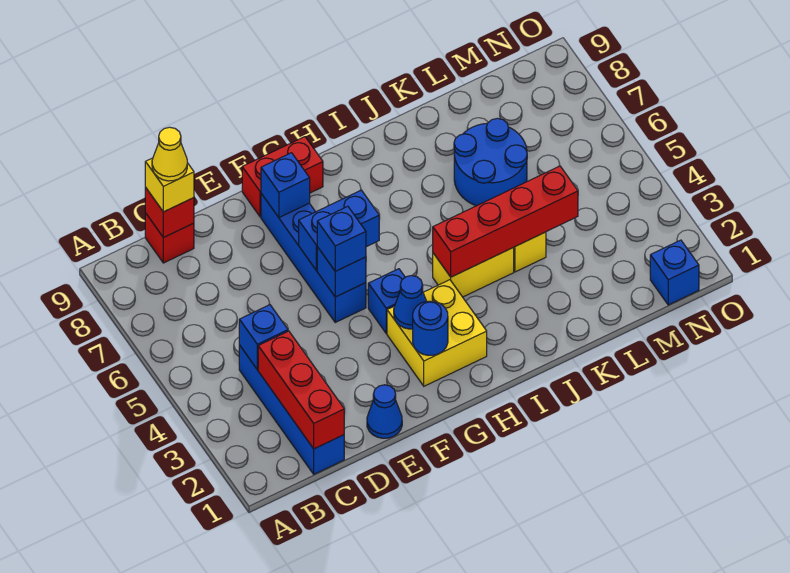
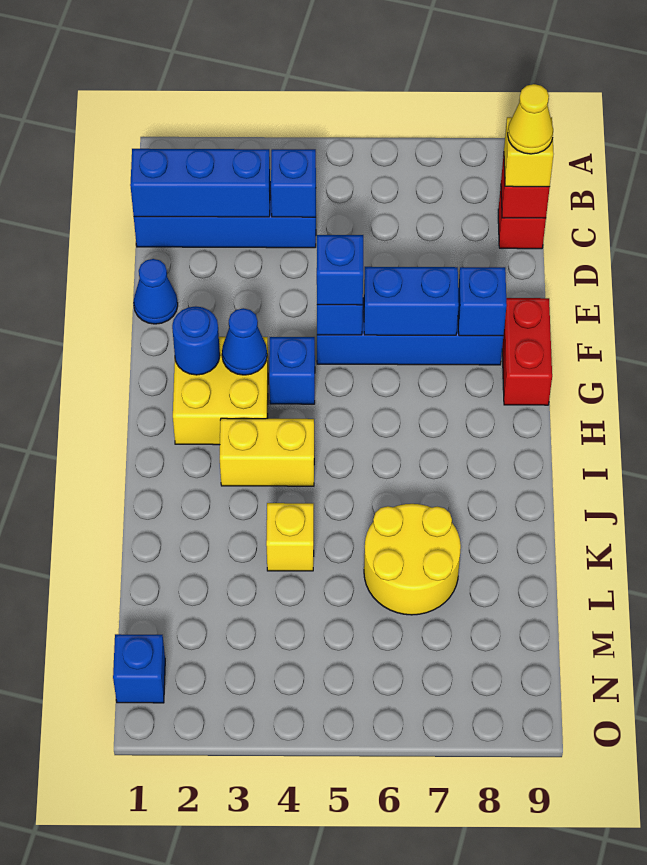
red 1x3 brick [258,331,344,449] -> blue 1x3 brick [130,149,270,217]
blue 1x2 brick [299,190,379,270] -> blue 1x2 brick turned to [364,267,459,335]
yellow 1x2 brick [433,248,514,297] -> yellow 1x2 brick turned to [220,418,314,486]
red 1x4 brick [433,166,578,277] -> none
blue 2x2 round brick [454,118,527,206] -> yellow 2x2 round brick [364,504,461,615]

